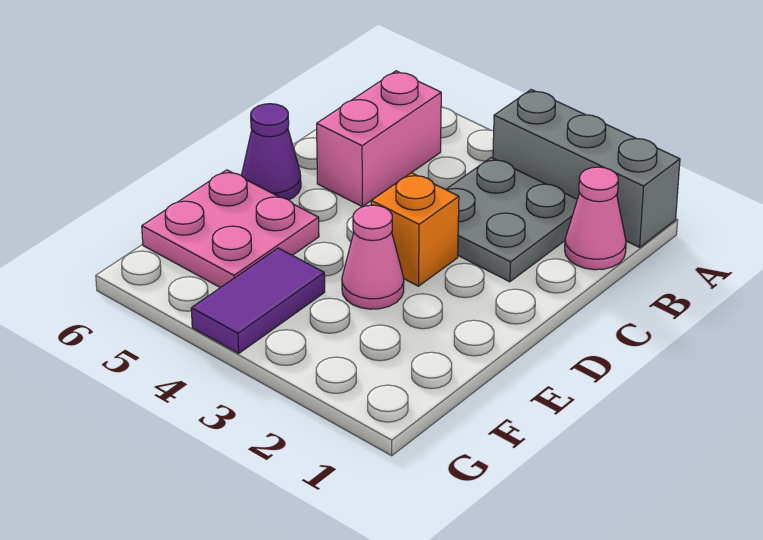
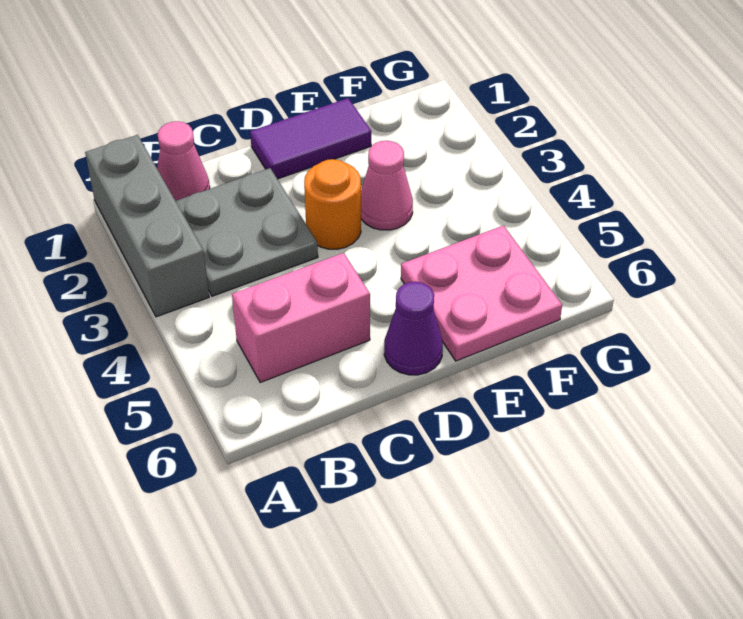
orange 1x1 brick [371,173,459,286] -> orange 1x1 round brick [304,159,361,249]
purple 1x2 tile [191,248,325,353] -> purple 1x2 tile moved to [250,98,371,179]

